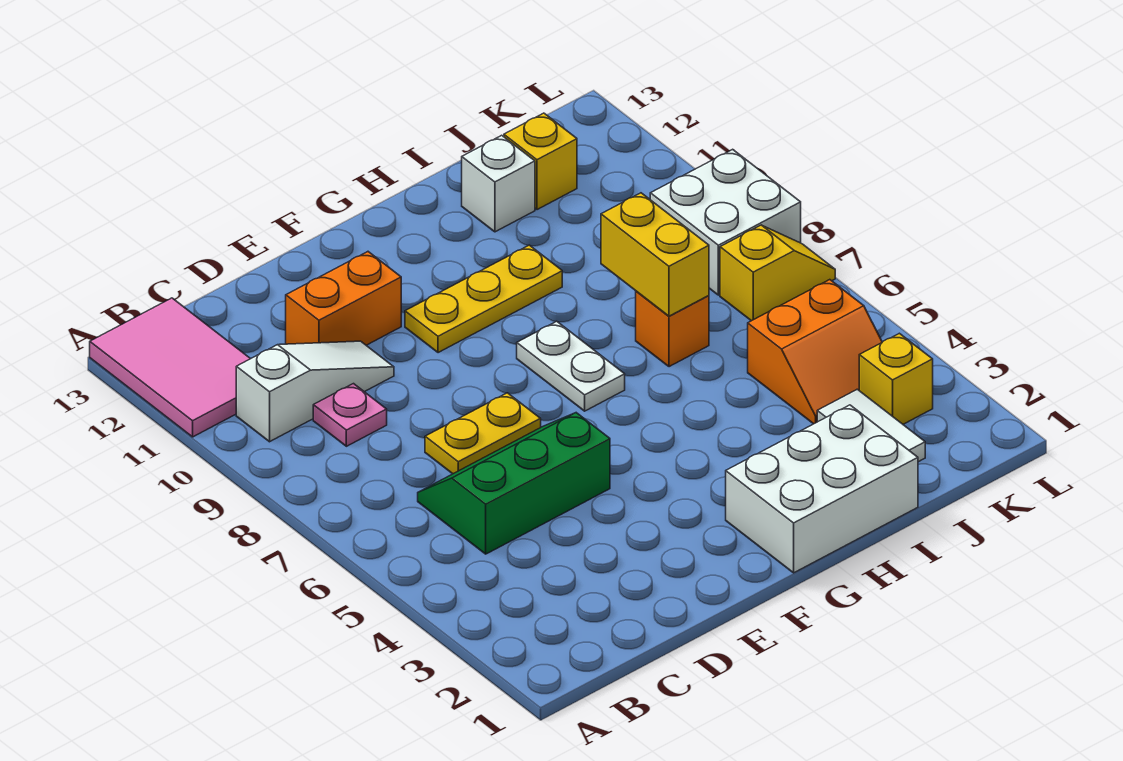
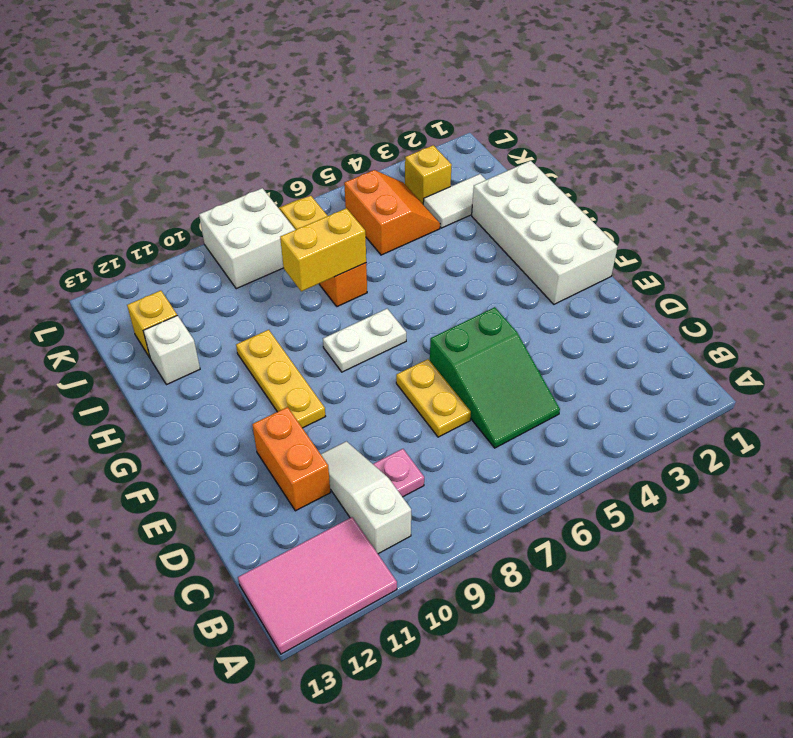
green 2x3 slope [418,413,610,554] -> green 2x3 slope turned to [430,307,560,448]
white 2x3 brick [726,405,918,573] -> white 2x4 brick [472,161,618,304]

